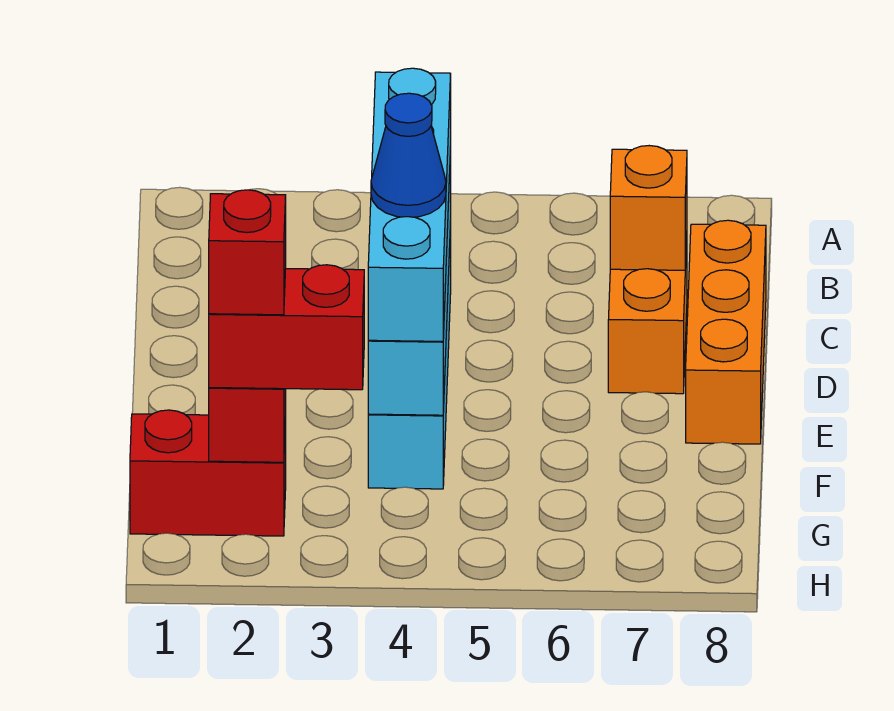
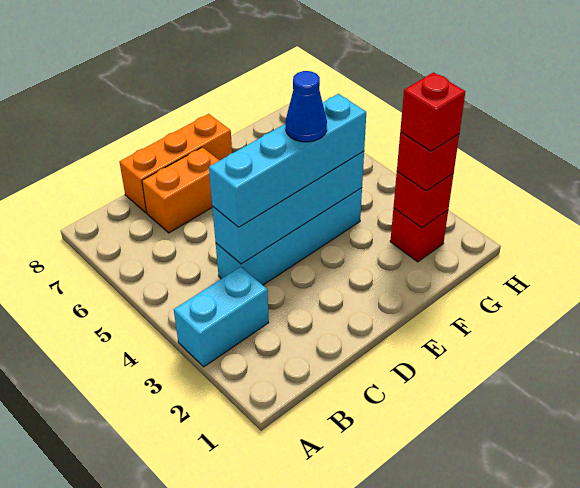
none -> cyan 1x2 brick [174,267,269,367]
orange 1x1 brick [610,146,687,270] -> none
red 1x2 brick [130,410,286,536] -> red 1x1 brick [390,208,448,262]
red 1x2 brick [209,265,364,390] -> red 1x1 brick [397,132,459,191]

